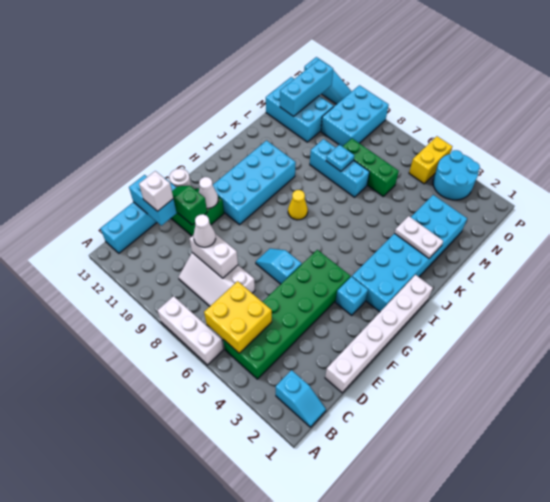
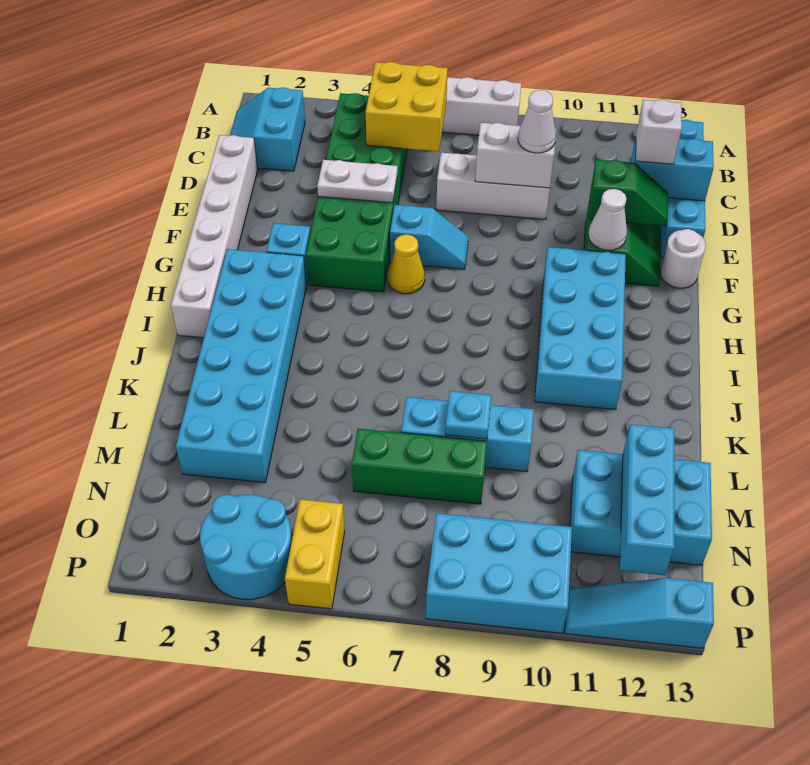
cyan 1x2 slope [276,370,326,427] -> cyan 2x2 slope [230,87,305,171]
yellow 1x1 cone [288,190,308,220] -> yellow 1x1 cone moved to [388,234,425,294]
white 1x2 plate [395,216,443,258] -> white 1x2 plate moved to [317,160,397,203]
cyan 2x3 brick [321,85,389,146] -> cyan 2x3 brick turned to [426,513,572,633]

